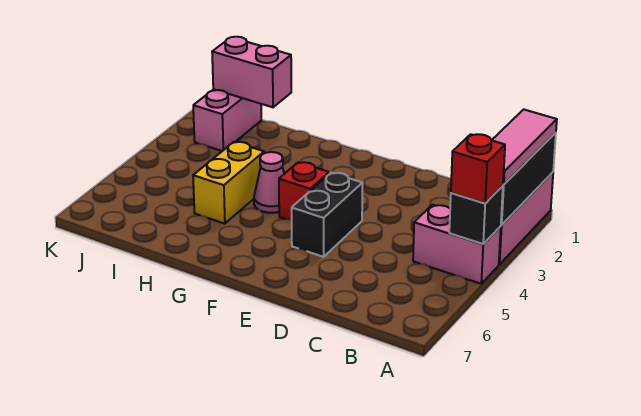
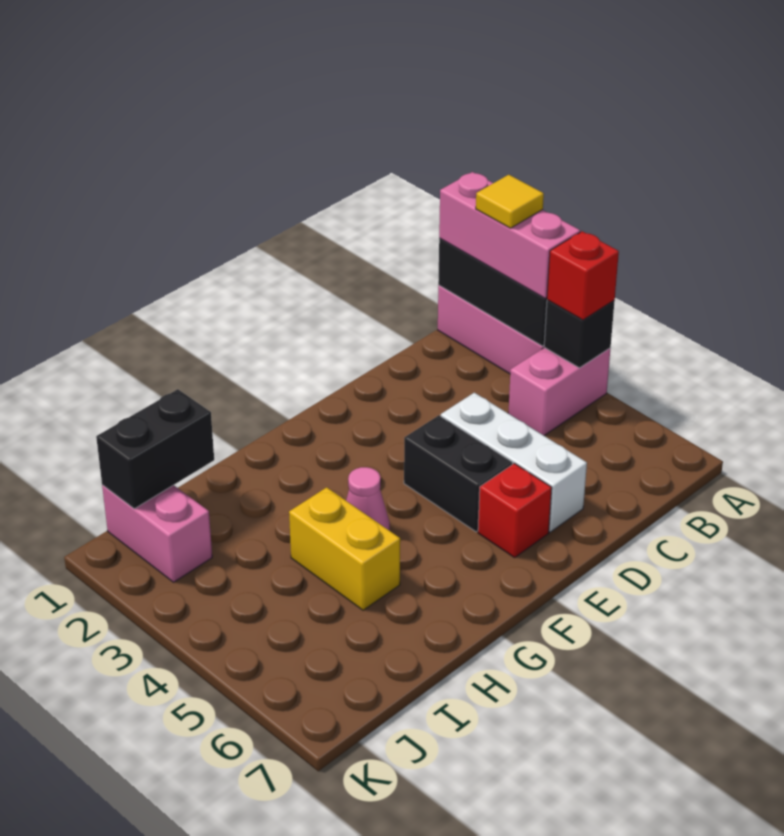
pink 1x3 tile [492,109,557,185] -> pink 1x3 brick [439,172,580,298]
none -> yellow 1x1 tile [476,175,544,228]
none -> white 1x3 brick [441,393,587,532]
red 1x1 brick [279,162,329,221] -> red 1x1 brick moved to [478,463,552,558]
pink 1x2 brick [212,37,291,107] -> black 1x2 brick [96,389,214,509]

